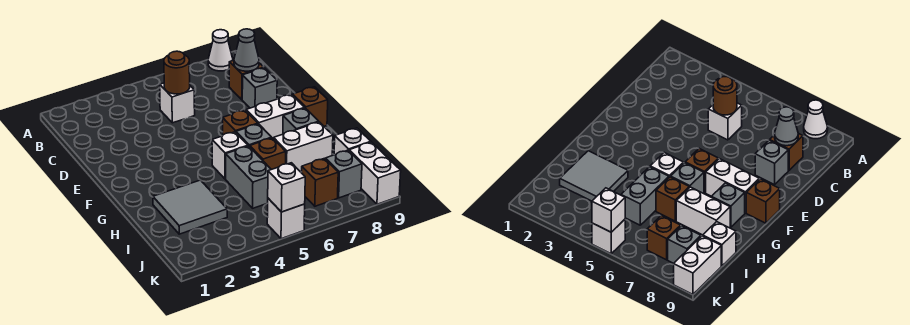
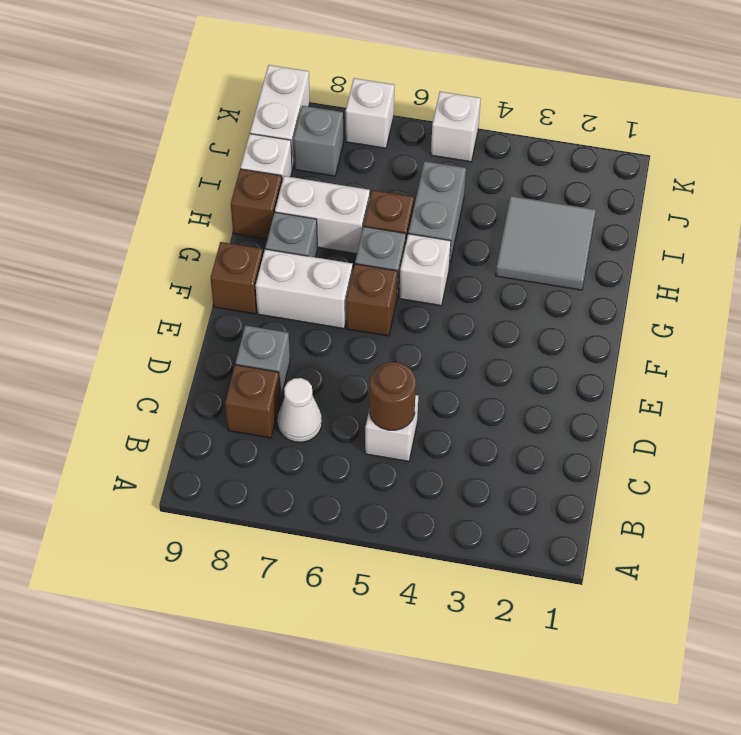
white 1x1 cone [208,30,233,71] -> white 1x1 cone moved to [277,378,322,442]
grey 1x1 cone [234,29,259,71] -> none
brown 1x1 brick [302,158,338,206] -> brown 1x1 brick moved to [231,169,282,239]
white 1x1 brick [268,163,305,212] -> white 1x1 brick moved to [346,78,394,148]

